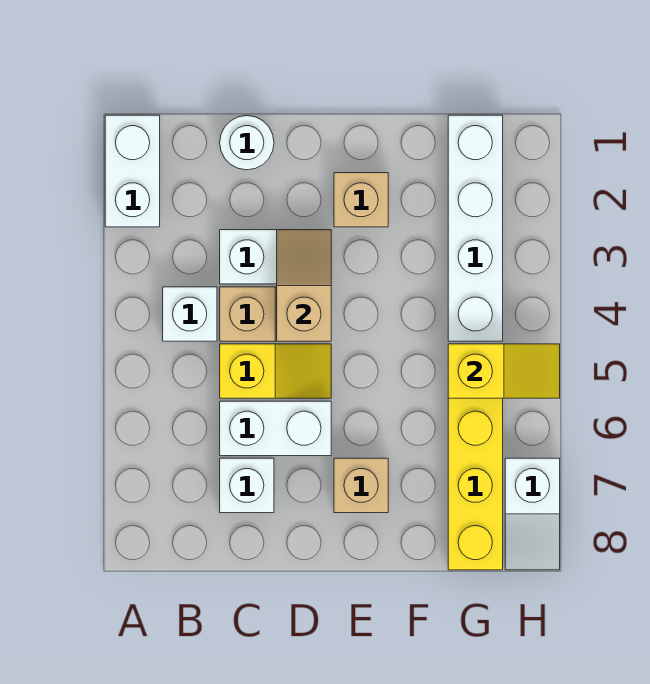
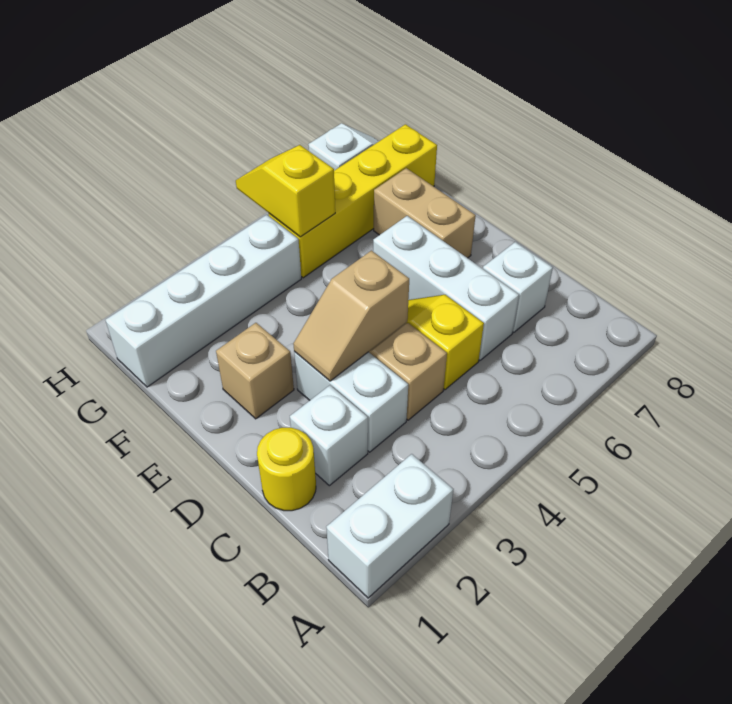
white 1x1 brick [163,287,217,341] -> white 1x1 brick moved to [290,385,368,486]
white 1x1 round brick [220,116,274,170] -> yellow 1x1 round brick [257,428,316,511]
white 1x2 brick [220,401,331,456] -> white 1x3 brick [373,216,519,360]
tan 1x1 brick [334,458,388,513] -> tan 1x2 brick [374,168,476,258]

